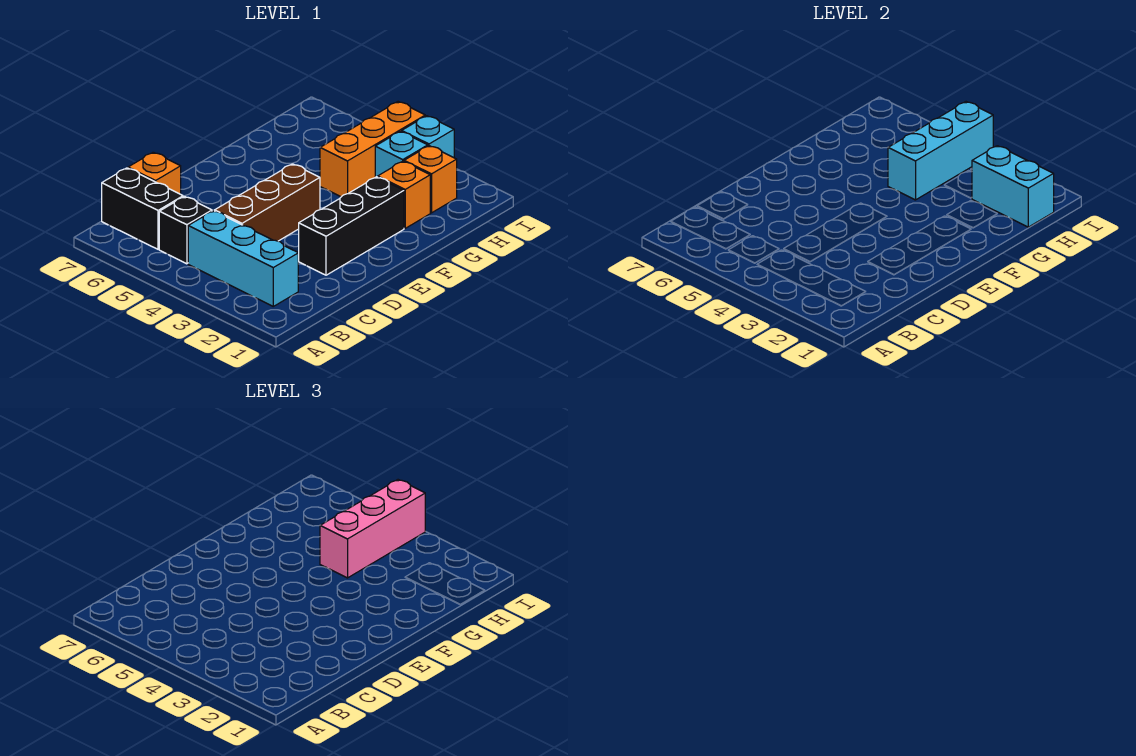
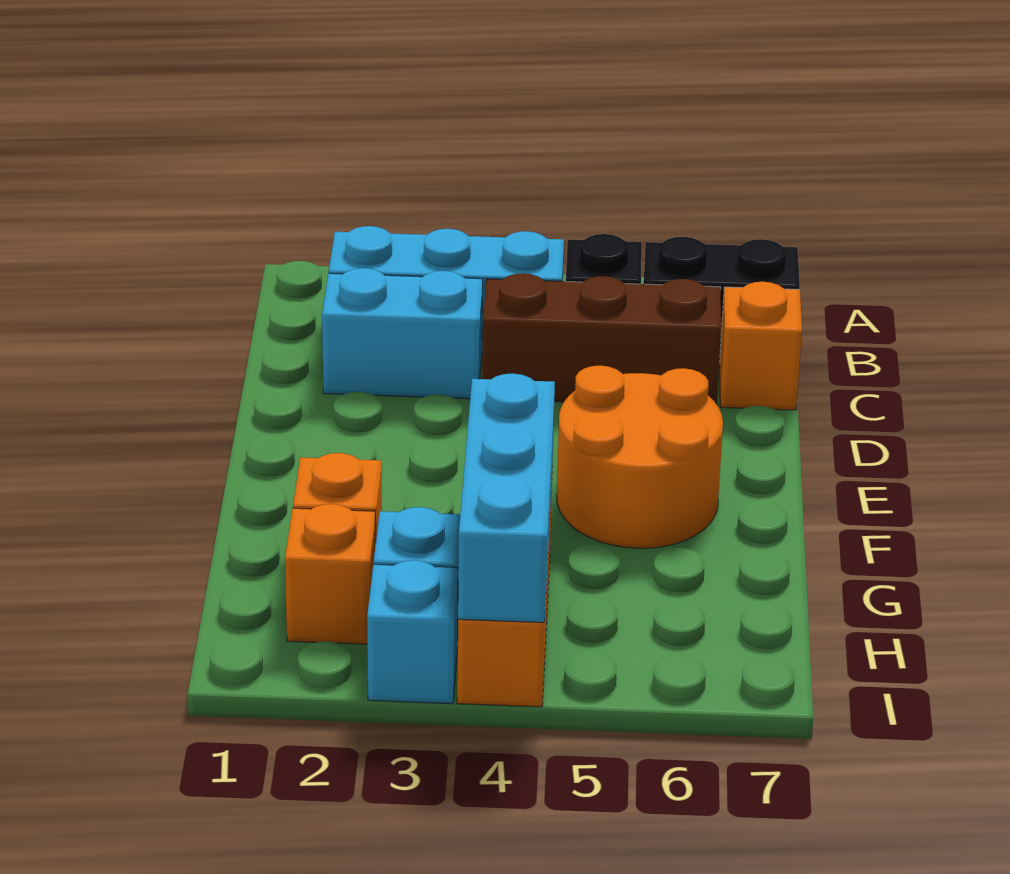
brown 1x3 brick [215,164,320,241] -> brown 1x3 brick turned to [482,273,721,404]
black 1x3 brick [299,177,404,275] -> none
none -> orange 2x2 round brick [557,365,723,548]
pink 1x3 brick [320,480,425,578] -> none
cyan 1x2 brick [972,146,1054,227] -> cyan 1x2 brick moved to [322,268,483,399]

